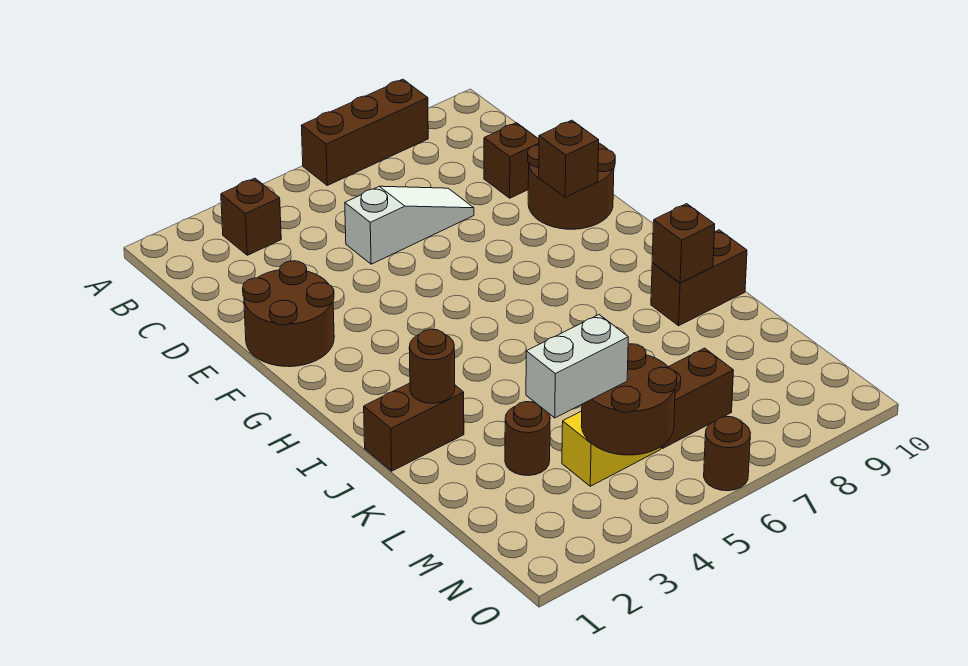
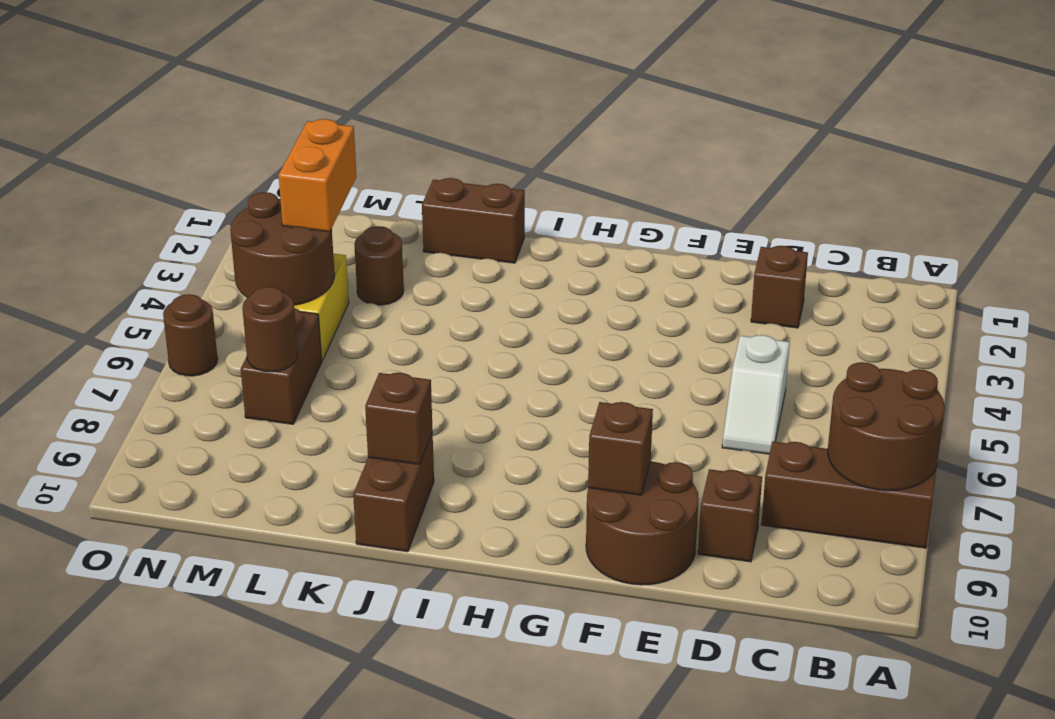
brown 1x3 brick [301,79,428,185] -> brown 1x3 brick turned to [761,441,937,548]
brown 1x1 brick [221,178,281,255] -> brown 1x1 brick moved to [751,246,808,328]
white 1x3 slope [345,186,474,264] -> white 1x2 slope [722,335,790,454]
brown 2x2 round brick [243,261,334,367] -> brown 2x2 round brick moved to [828,362,945,491]
brown 1x2 brick [364,383,464,471] -> brown 1x2 brick turned to [422,178,525,263]
brown 1x1 round brick [409,329,455,403] -> brown 1x1 round brick moved to [242,287,298,372]
white 1x2 brick [526,315,628,418] -> orange 1x2 brick [279,119,356,232]

